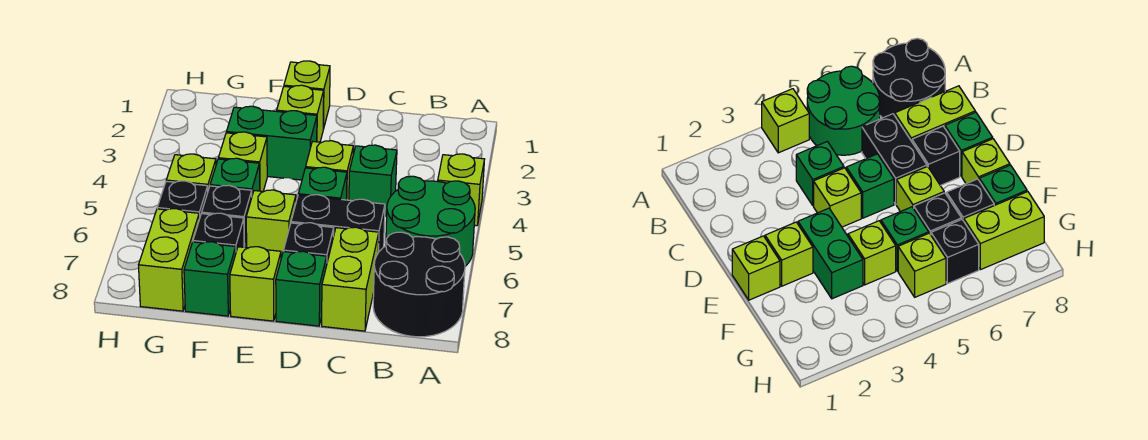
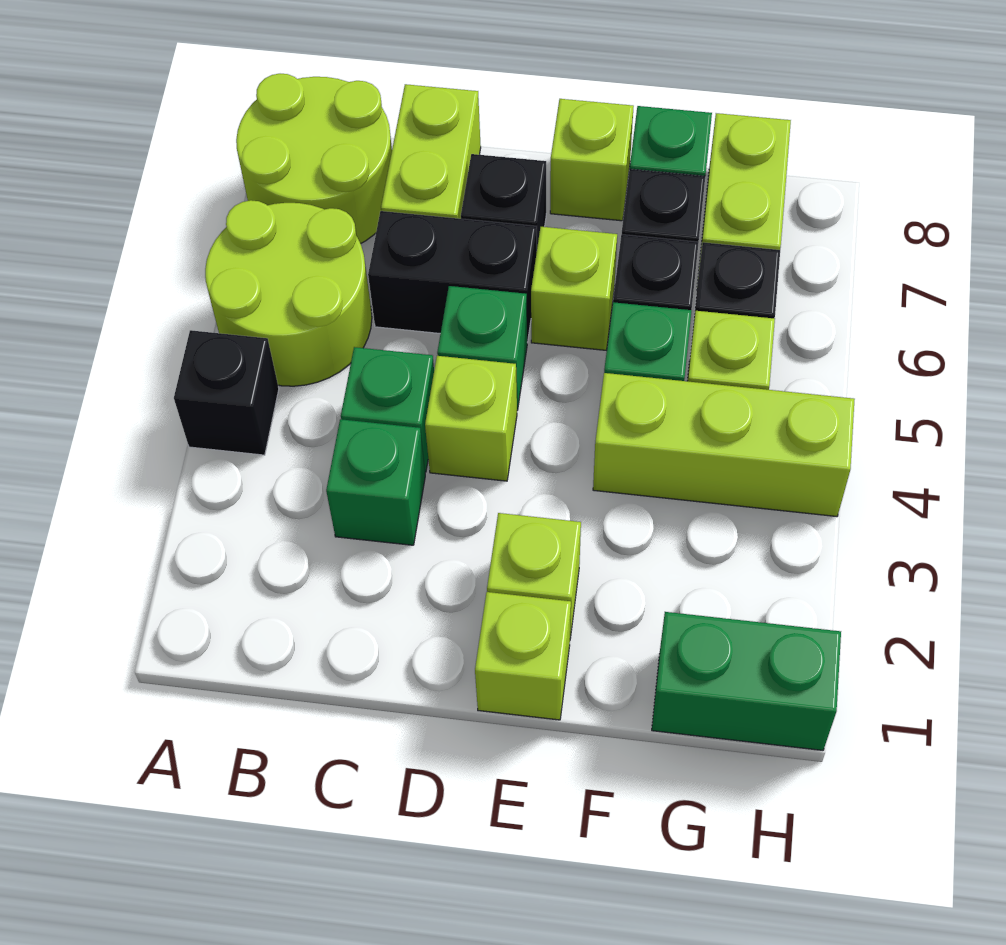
lime 1x1 brick [438,154,485,226] -> black 1x1 brick [174,330,279,455]
green 2x2 round brick [386,176,475,266] -> lime 2x2 round brick [205,200,372,386]
black 2x2 round brick [373,232,465,337] -> lime 2x2 round brick [236,74,392,244]
green 1x1 brick [276,251,327,326] -> green 1x1 brick moved to [326,419,425,545]
green 1x2 brick [226,106,317,180] -> green 1x2 brick moved to [652,612,841,750]
lime 1x1 brick [218,132,267,191] -> lime 1x3 brick [593,373,855,517]

